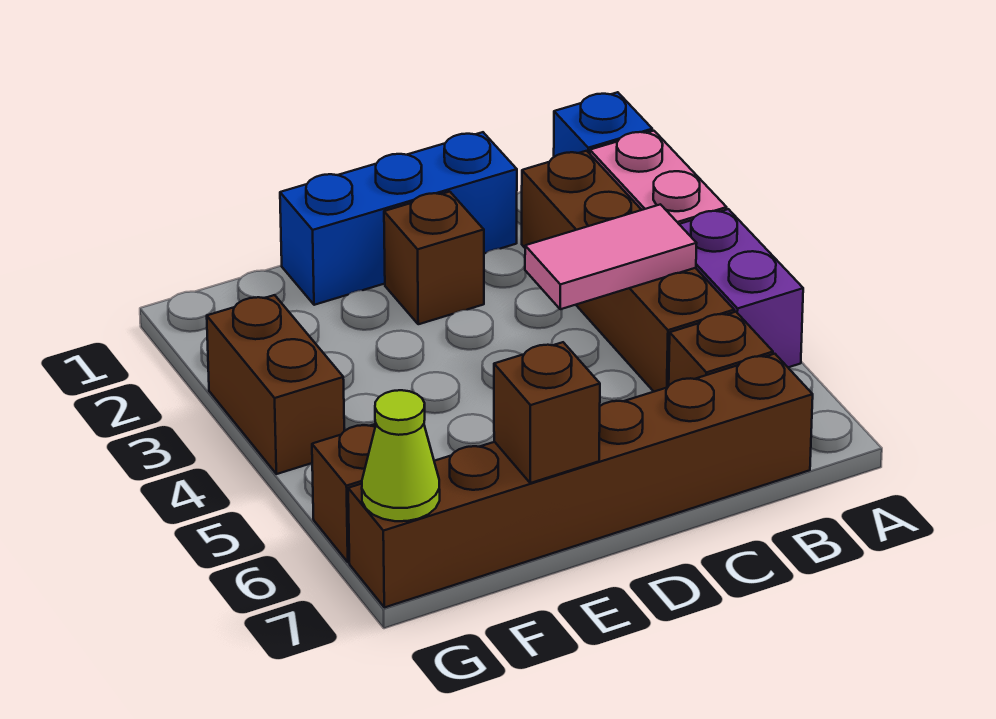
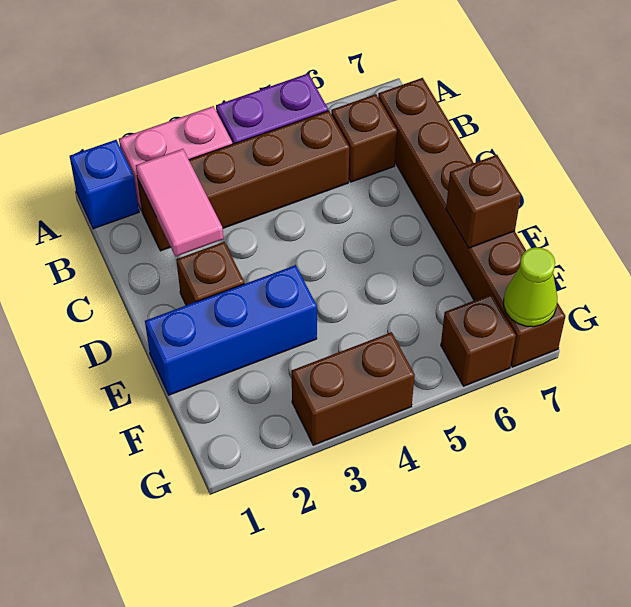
pink 1x2 tile [525,204,697,309] -> pink 1x2 tile moved to [136,149,223,257]
blue 1x3 brick [280,132,517,305] -> blue 1x3 brick turned to [145,265,317,395]

